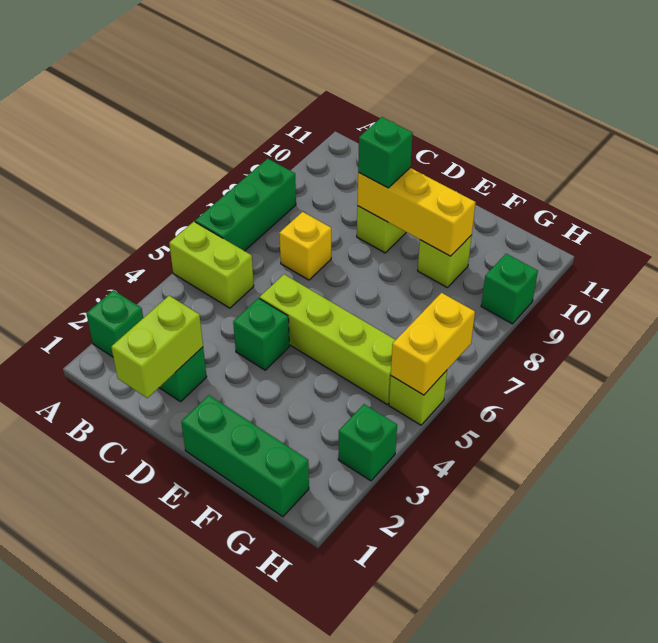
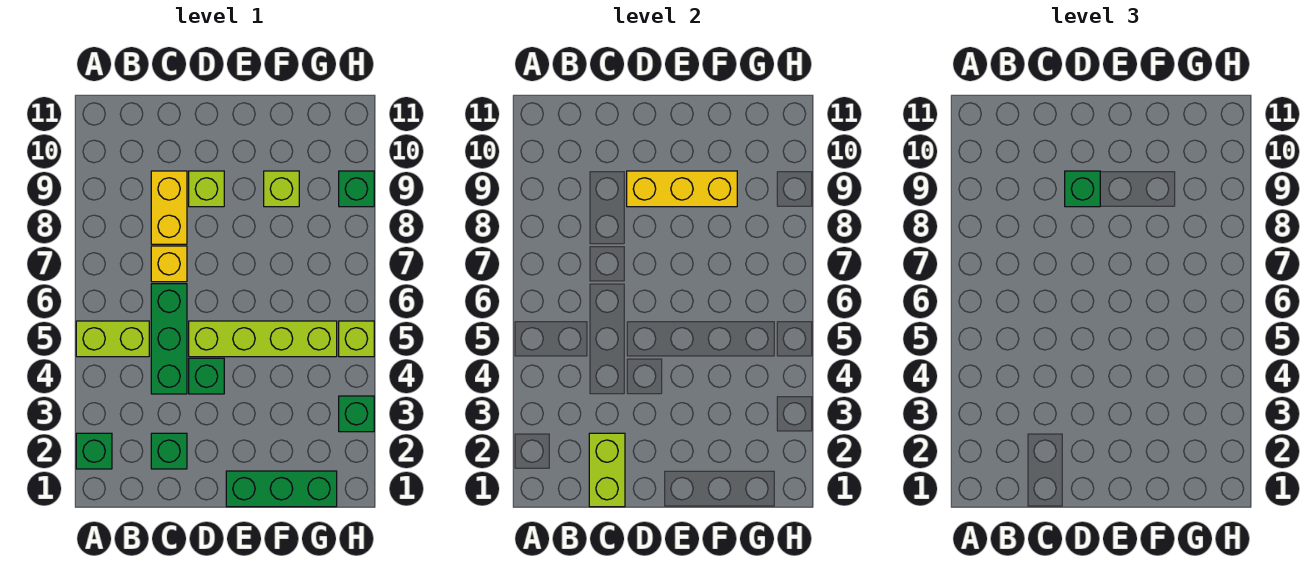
green 1x3 brick [195,159,296,251] -> green 1x3 brick moved to [151,284,187,394]
yellow 1x2 brick [391,293,475,395] -> yellow 1x2 brick moved to [151,171,187,244]

